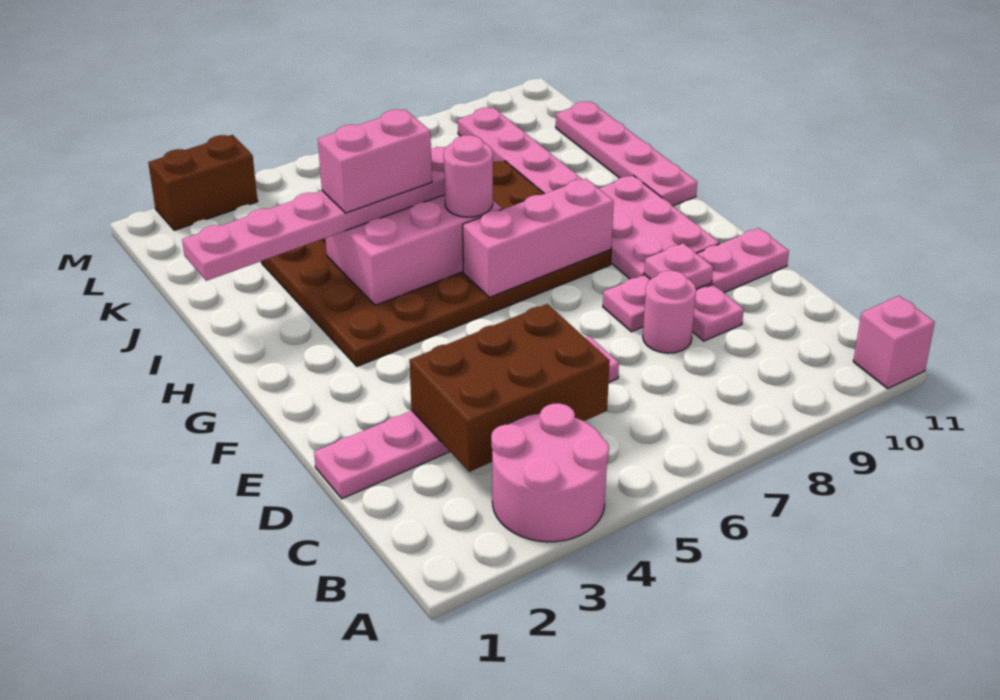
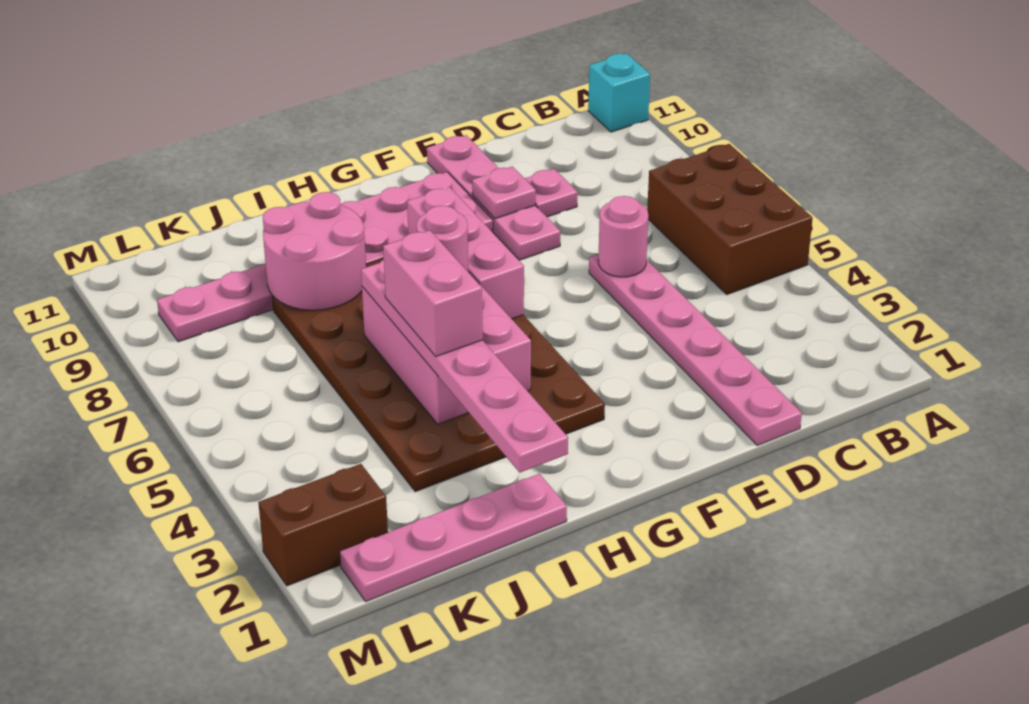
pink 2x2 round brick [491,403,609,542] -> pink 2x2 round brick moved to [263,192,366,310]
pink 1x1 brick [853,296,935,388] -> cyan 1x1 brick [588,53,650,132]
brown 2x3 brick [409,304,610,472] -> brown 2x3 brick moved to [647,144,813,294]
pink 1x1 round brick [643,271,696,353] -> pink 1x1 round brick moved to [598,196,648,277]
pink 1x4 plate [556,102,697,206] -> pink 1x4 plate moved to [340,474,567,602]
brown 1x2 brick [148,135,258,230] -> brown 1x2 brick turned to [258,464,388,586]

